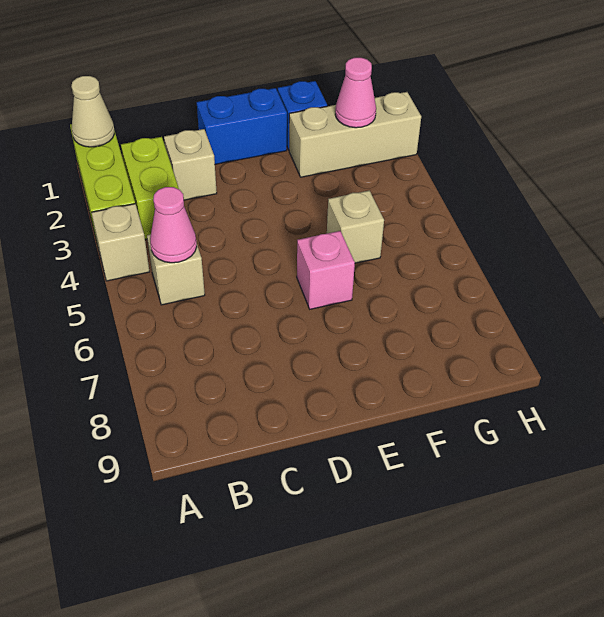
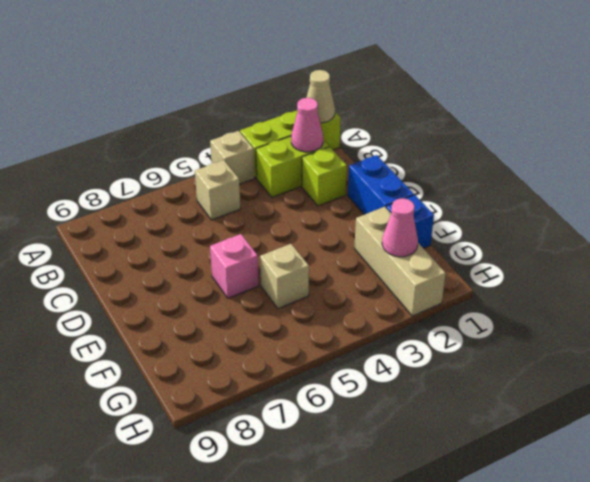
pink 1x1 cone [150,187,197,263] -> pink 1x1 cone moved to [291,98,323,152]
tan 1x1 brick [164,129,217,200] -> lime 1x1 brick [302,147,347,206]

